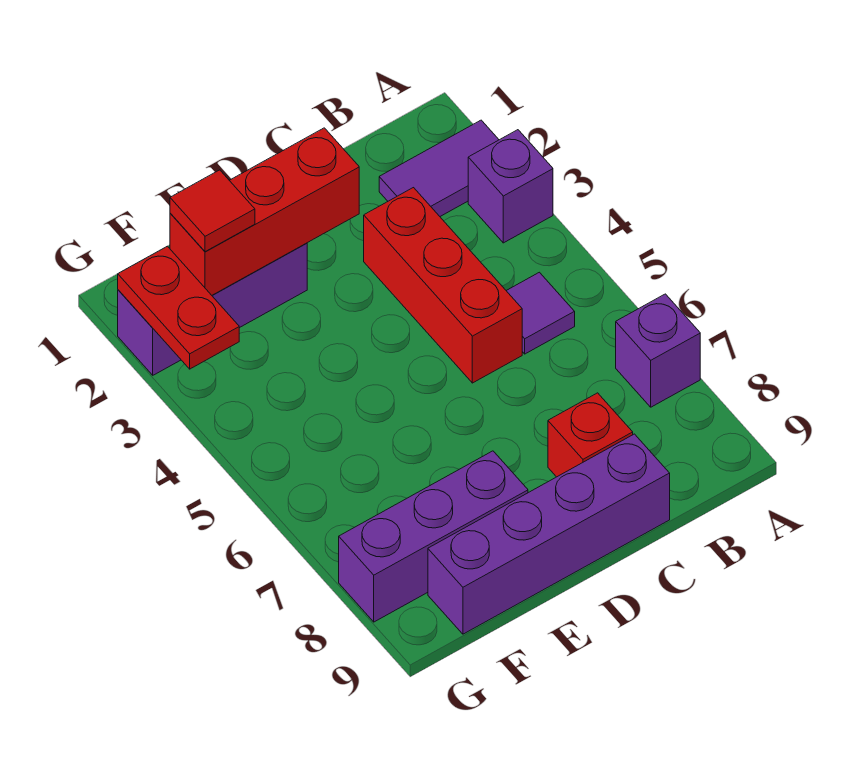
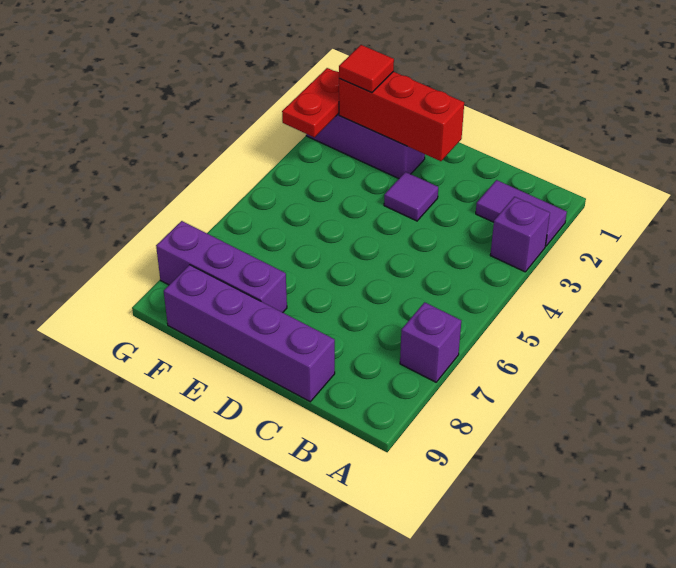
purple 1x1 tile [506,272,575,354] -> purple 1x1 tile moved to [384,172,438,221]
red 1x3 brick [364,188,522,383] -> none
red 1x1 brick [548,393,633,477] -> none

